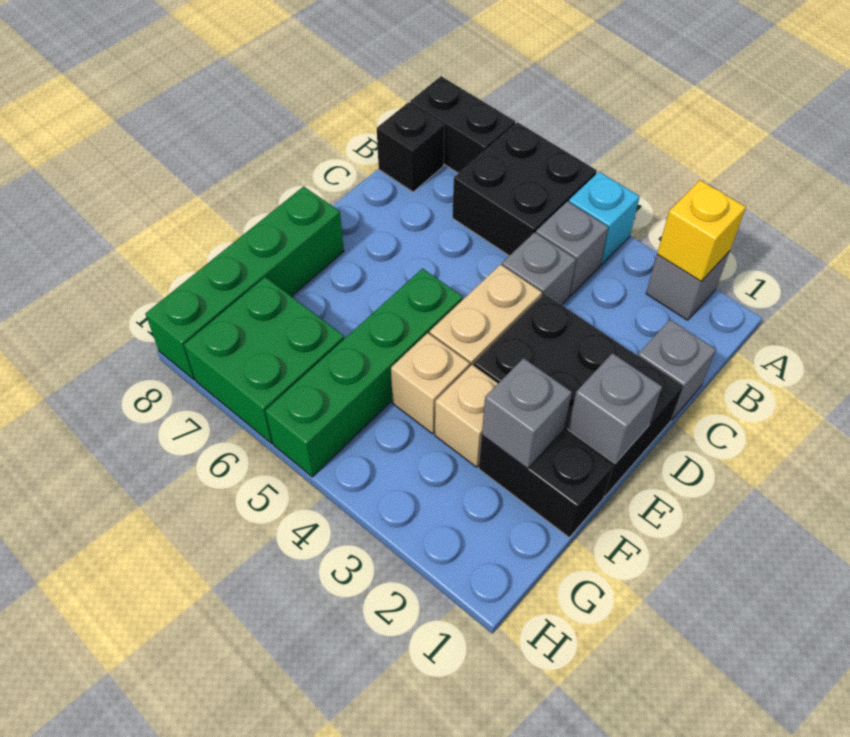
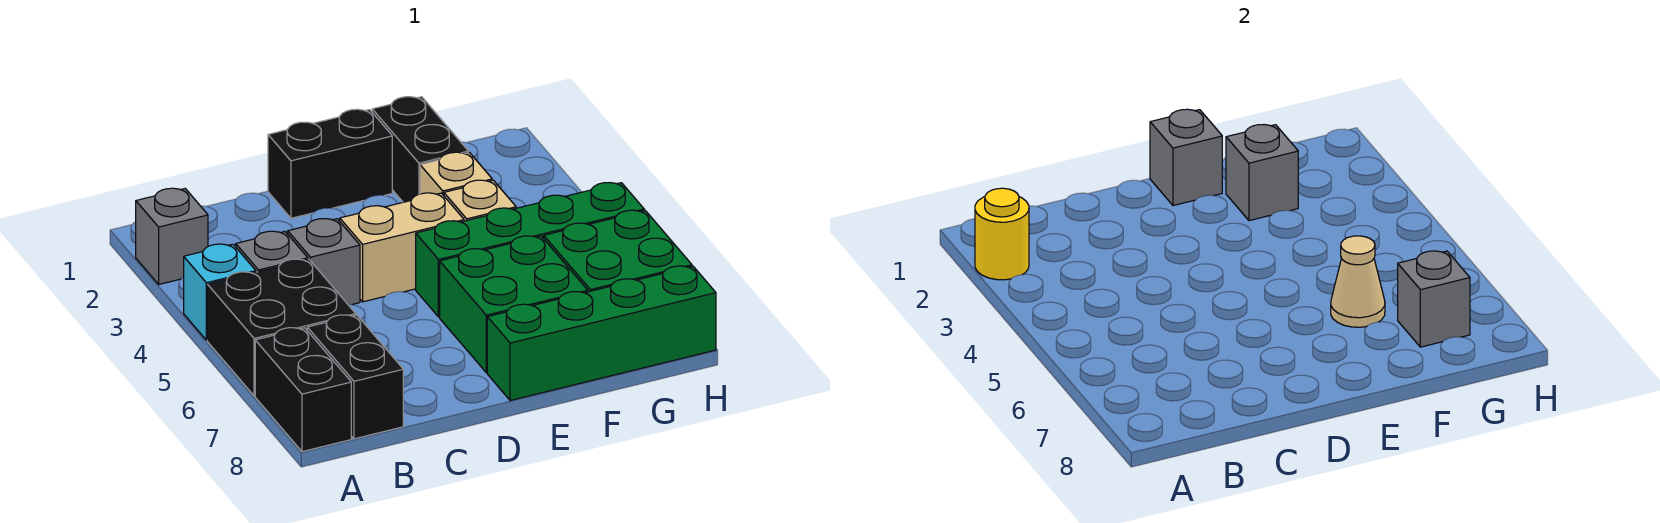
yellow 1x1 brick [657,180,746,281] -> yellow 1x1 round brick [975,188,1029,280]
black 1x1 brick [377,102,444,192] -> black 1x2 brick [307,315,403,439]
grey 1x1 brick [638,320,716,420] -> grey 1x1 brick moved to [1398,251,1470,347]
black 2x3 brick [474,294,683,497] -> black 1x2 brick [268,109,392,218]
none -> green 2x2 brick [440,236,588,373]
none -> tan 1x1 cone [1331,236,1385,327]

